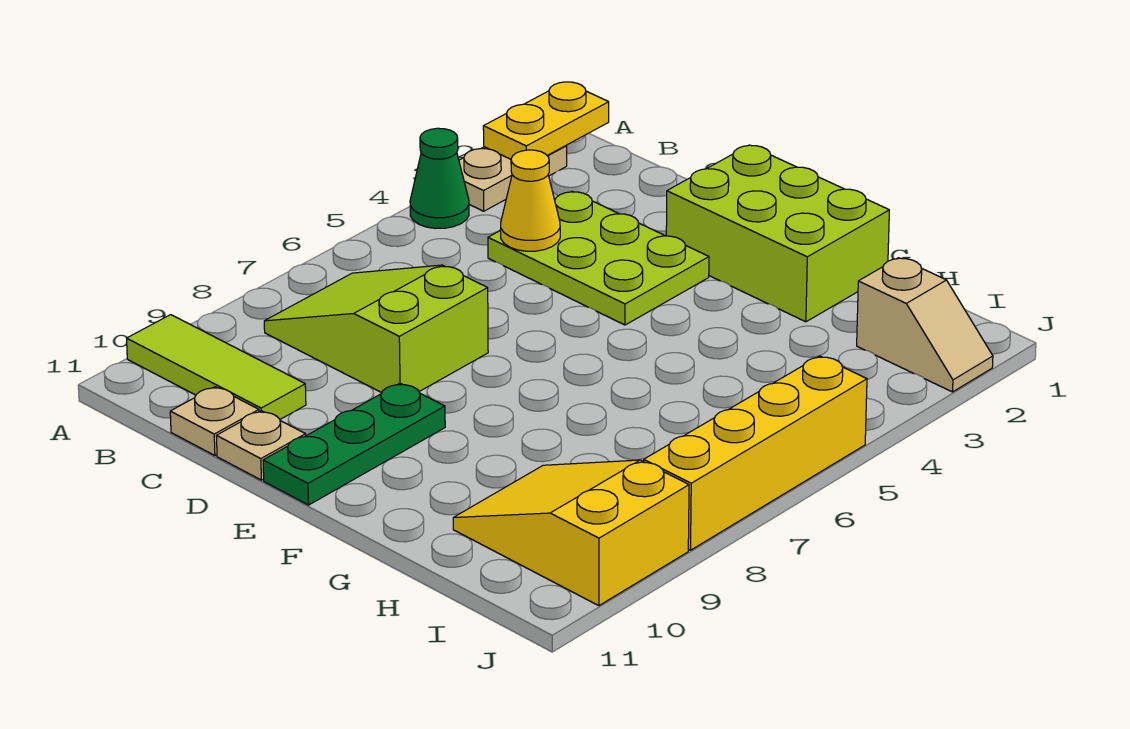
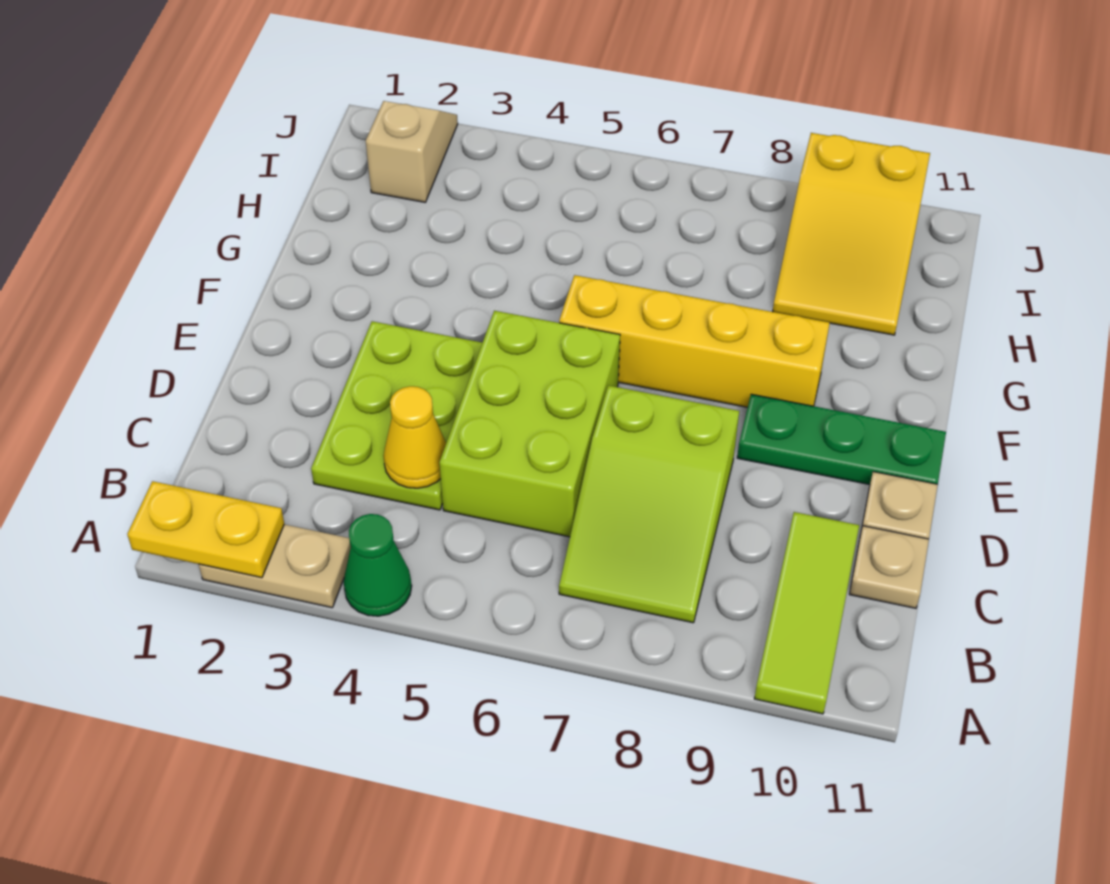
lime 2x3 brick [666,145,889,322] -> lime 2x3 brick moved to [439,311,620,537]
yellow 1x4 brick [644,356,867,550] -> yellow 1x4 brick moved to [559,275,830,407]

